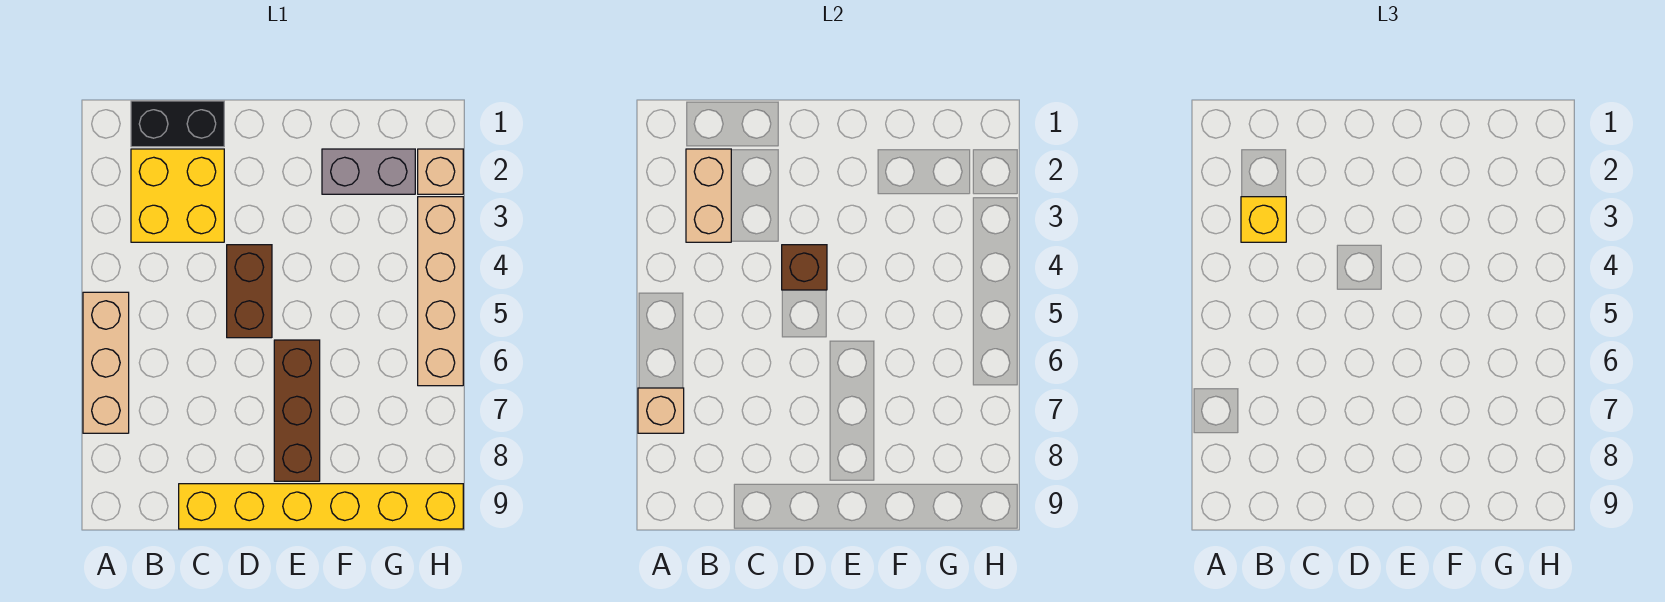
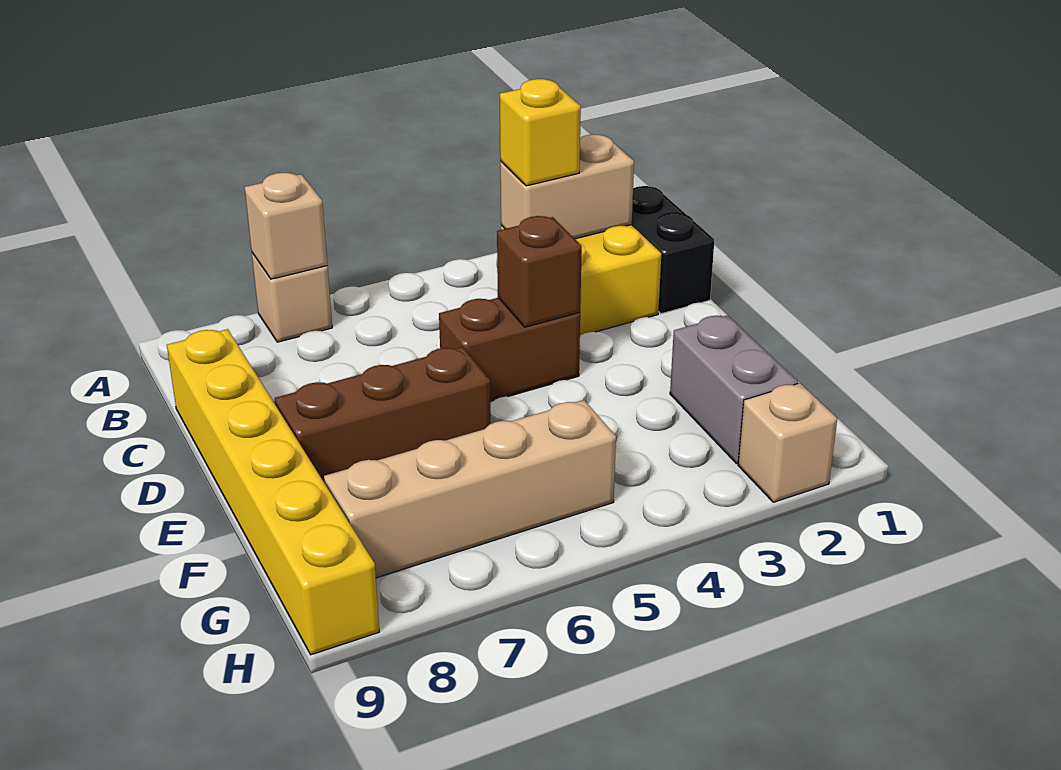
tan 1x3 brick [83,292,129,433] -> tan 1x1 brick [252,253,332,342]
tan 1x4 brick [418,197,463,386] -> tan 1x4 brick moved to [324,400,616,578]

